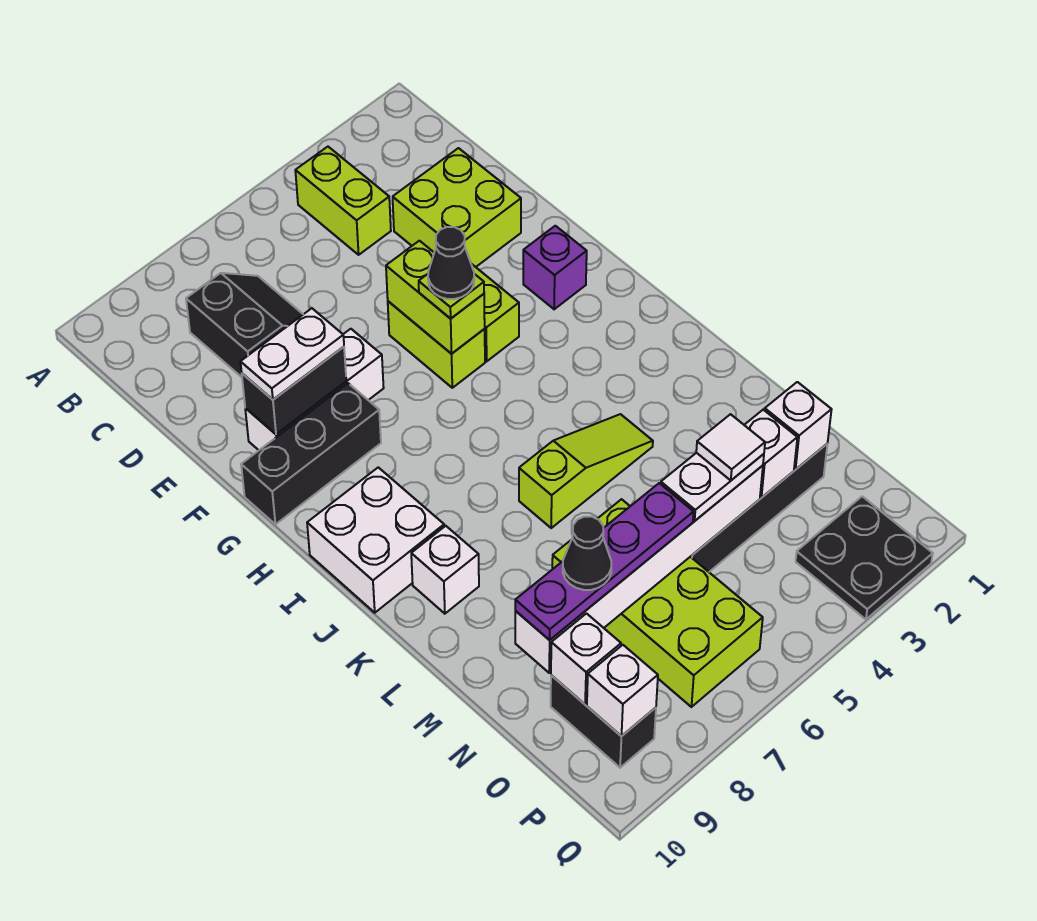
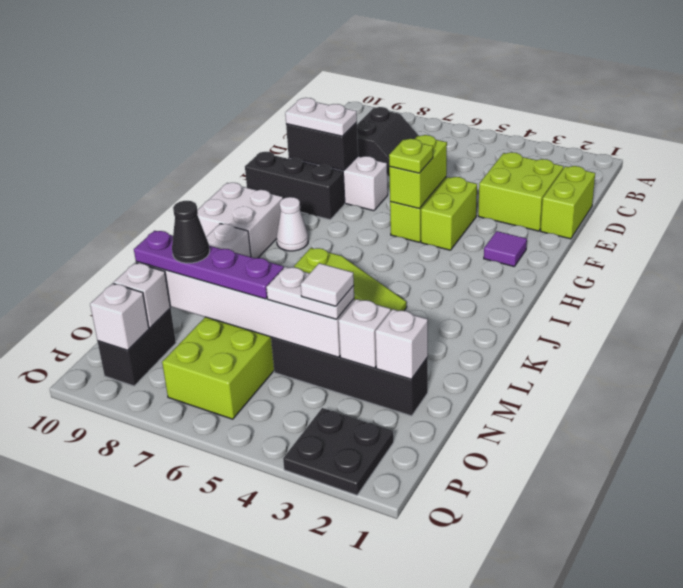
lime 1x2 brick [295,147,391,255] -> lime 1x2 brick moved to [541,166,595,239]
purple 1x1 brick [523,226,587,309] -> purple 1x1 tile [484,231,527,267]
black 1x1 cone [428,227,474,299] -> none
none -> white 1x1 cone [276,197,308,251]

